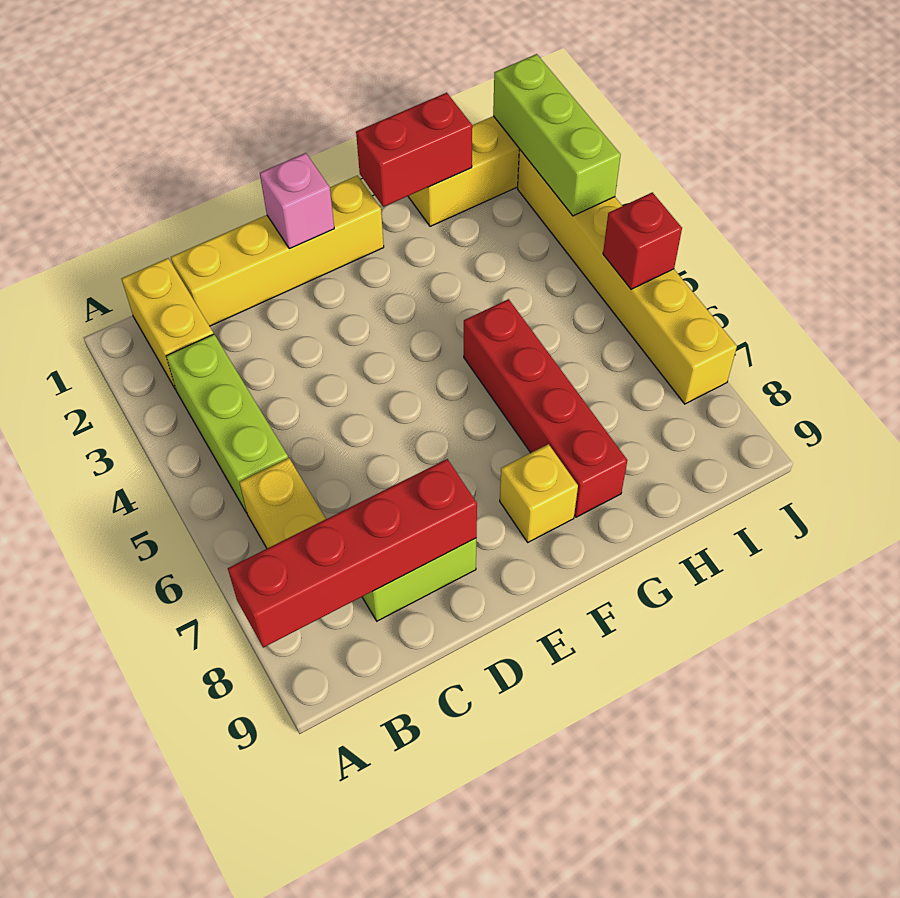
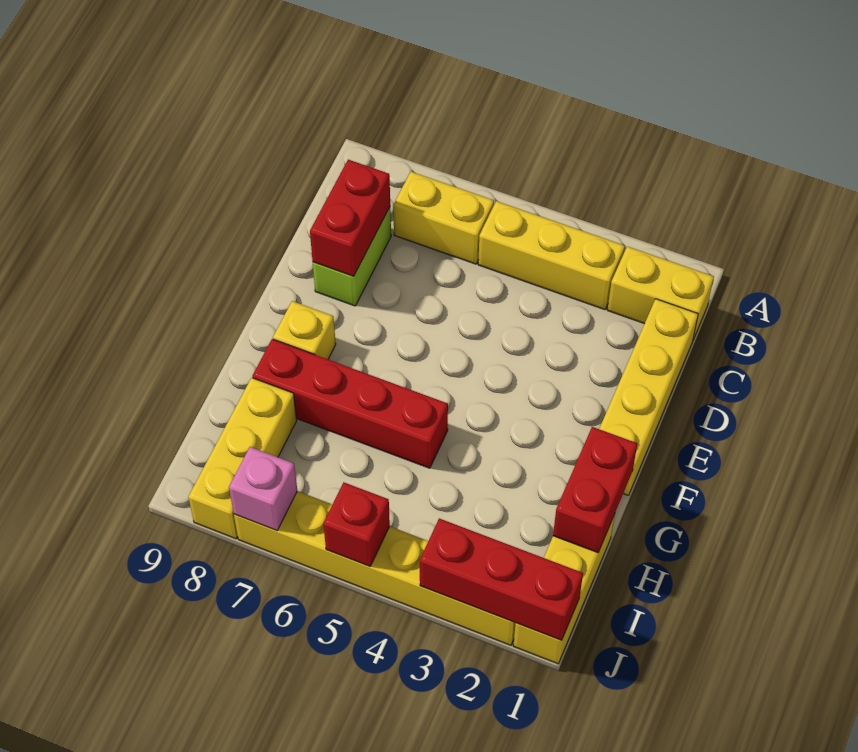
red 1x4 brick [228,459,477,648] -> red 1x2 brick [310,160,390,276]
lime 1x3 brick [166,334,288,513] -> yellow 1x3 brick [478,201,625,310]
pink 1x1 brick [260,153,334,249] -> pink 1x1 brick moved to [229,447,297,531]
none -> yellow 1x3 brick [188,378,297,539]
lime 1x3 brick [493,54,621,216] -> red 1x3 brick [420,518,583,640]

